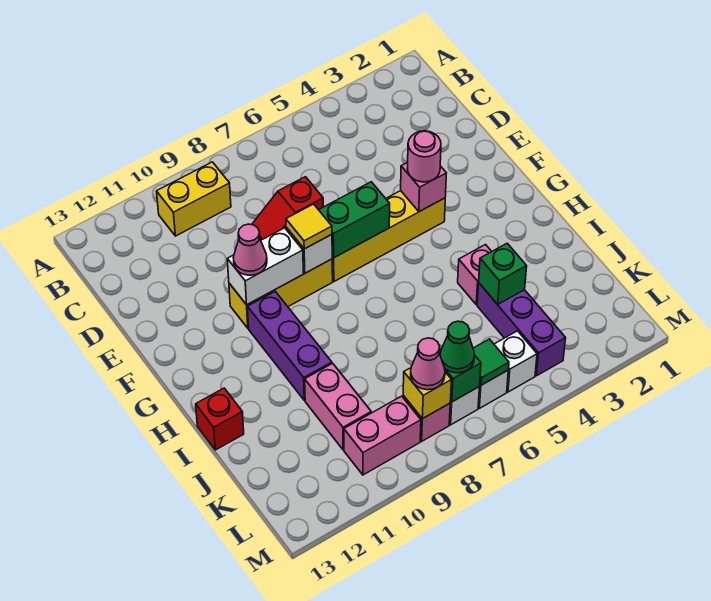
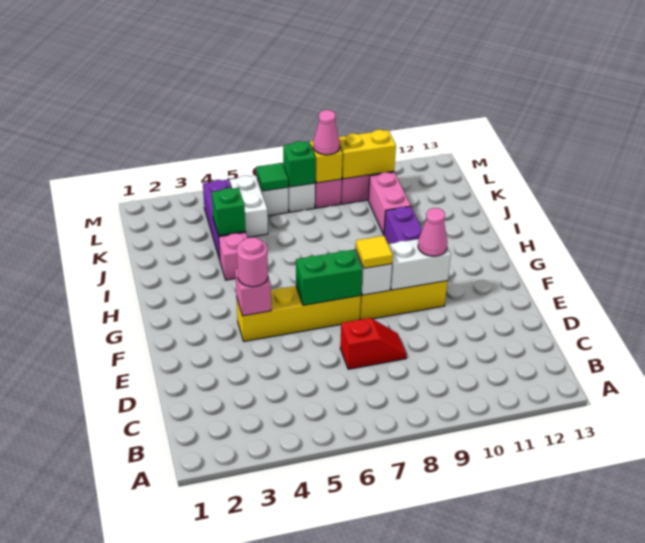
yellow 1x2 brick [157,162,231,236] -> yellow 1x2 brick moved to [339,130,396,179]
red 1x1 brick [196,388,244,450] -> none
white 1x1 brick [494,331,537,392] -> white 1x2 brick [230,176,268,237]
green 1x1 cone [440,321,475,373] -> none

